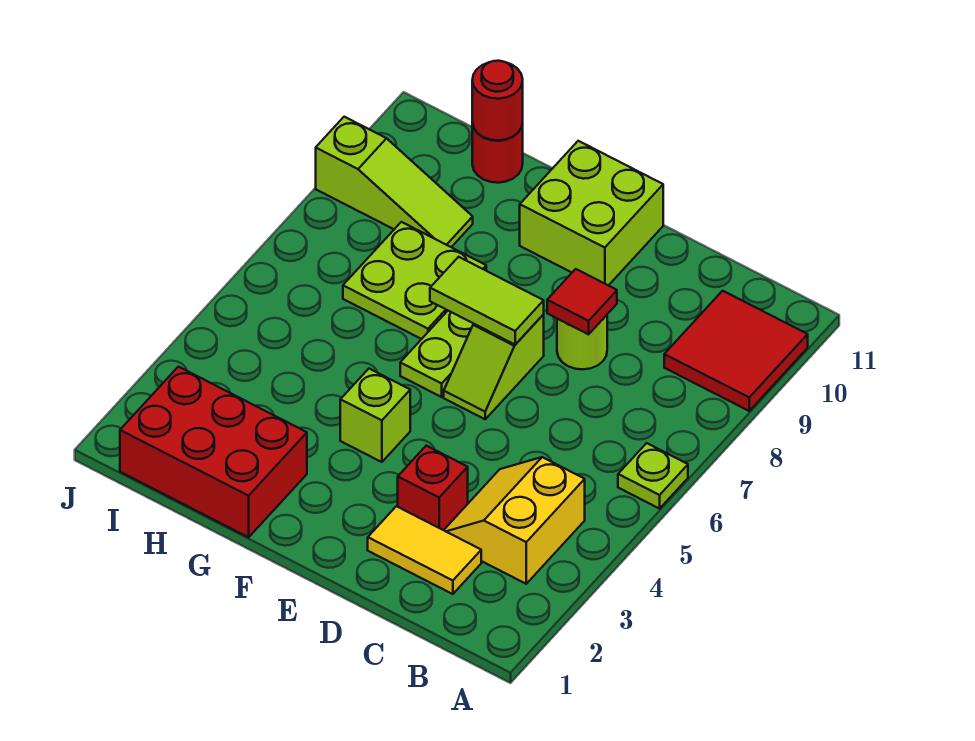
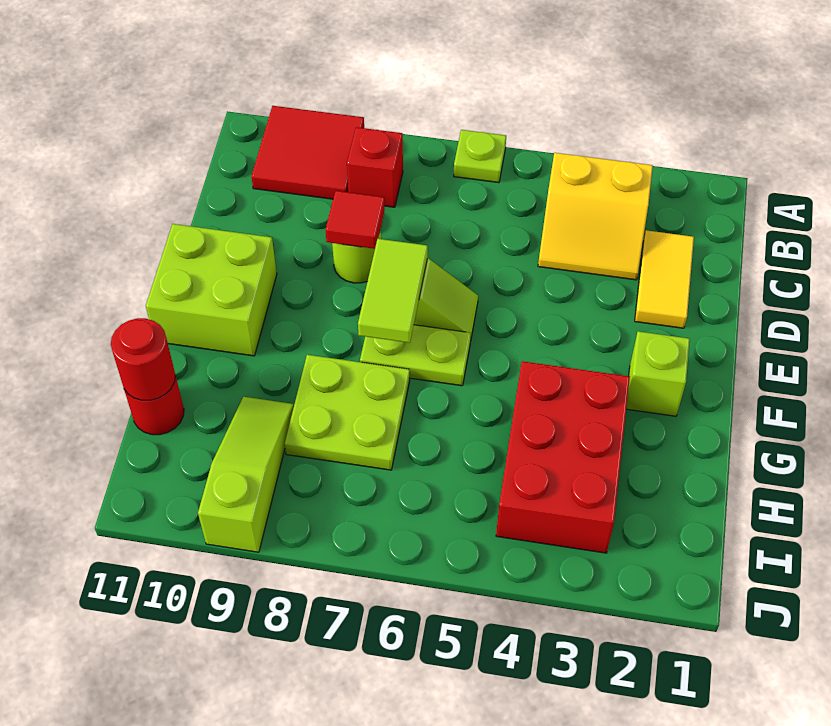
red 1x1 brick [398,446,468,530] -> red 1x1 brick moved to [347,127,403,207]
lime 1x1 brick [340,369,410,462] -> lime 1x1 brick moved to [626,331,690,416]
red 2x3 brick [120,367,307,537] -> red 2x3 brick moved to [496,361,630,553]

